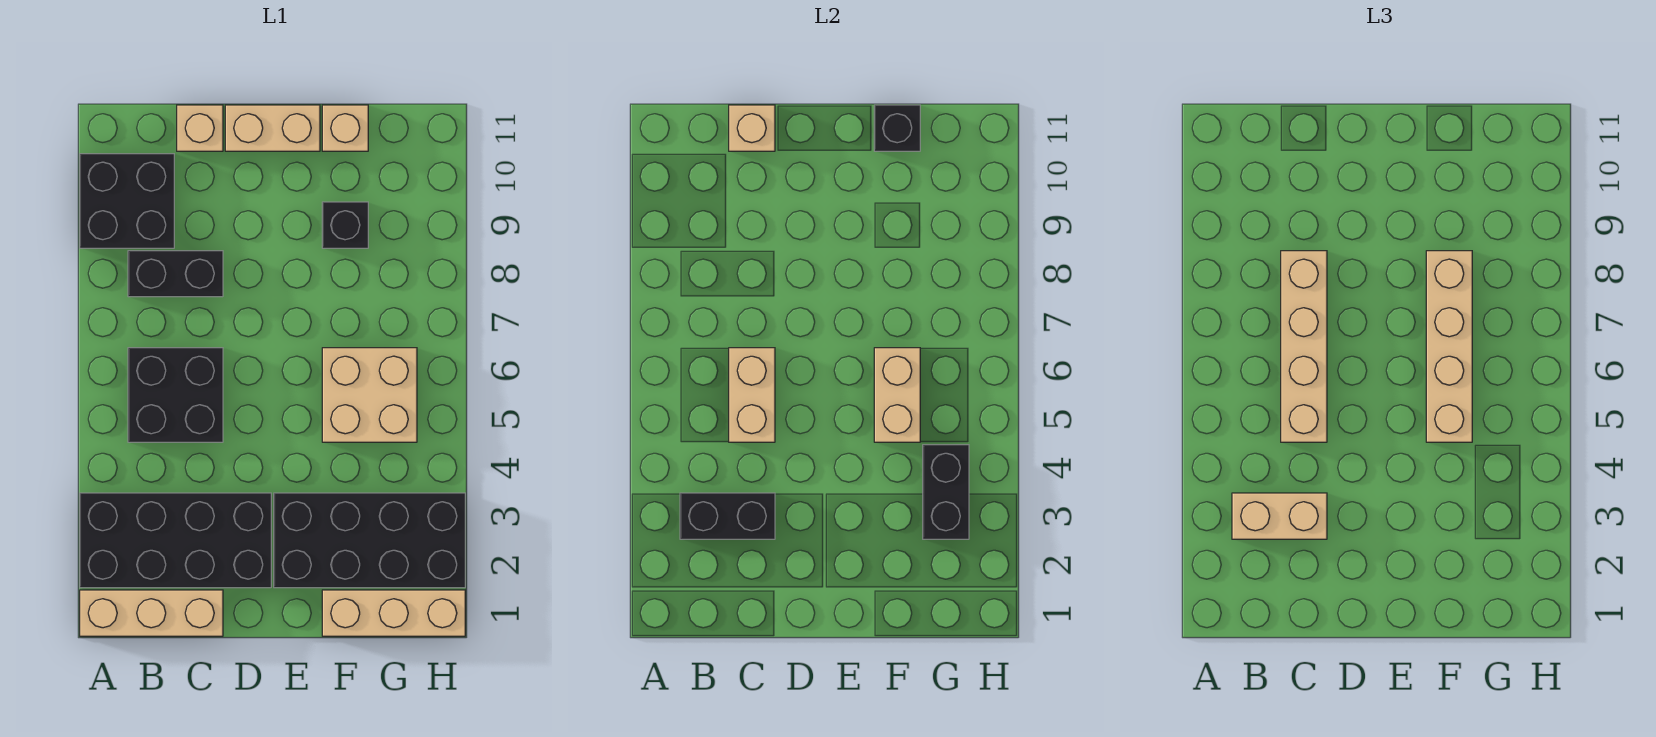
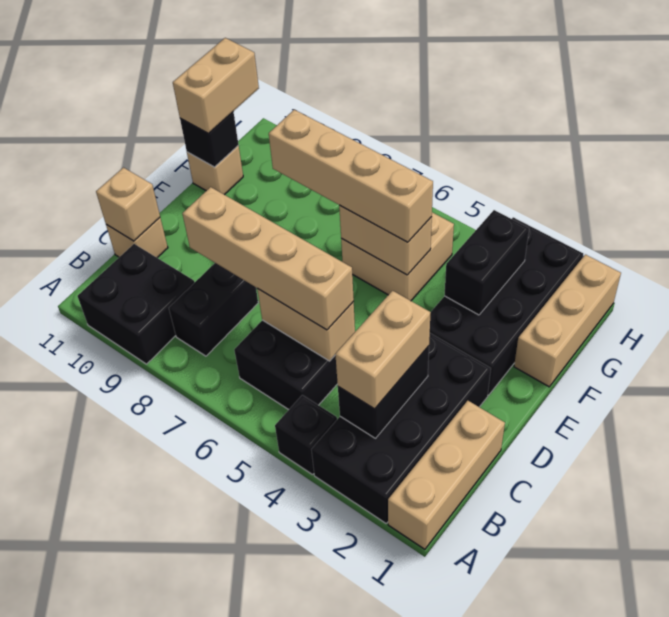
tan 1x2 brick [225,105,320,151] -> tan 1x2 brick moved to [173,38,259,134]
black 1x1 brick [322,202,368,248] -> black 1x1 brick moved to [275,395,337,475]
black 1x2 brick [923,445,969,539] -> black 1x2 brick turned to [444,210,529,315]

